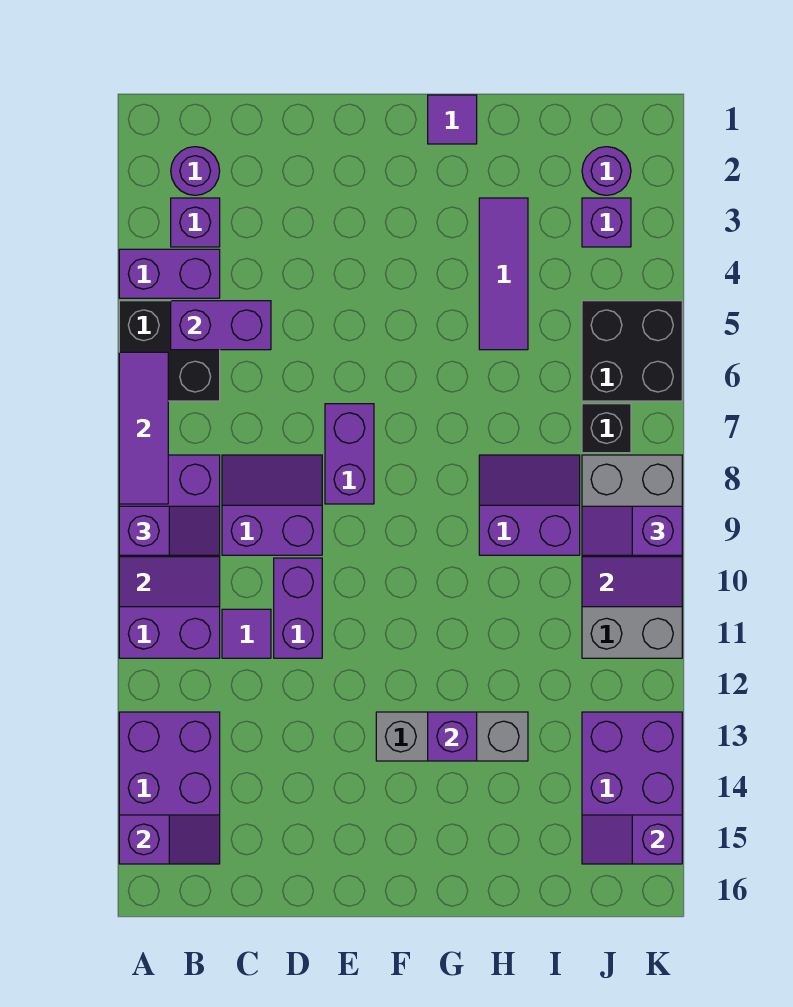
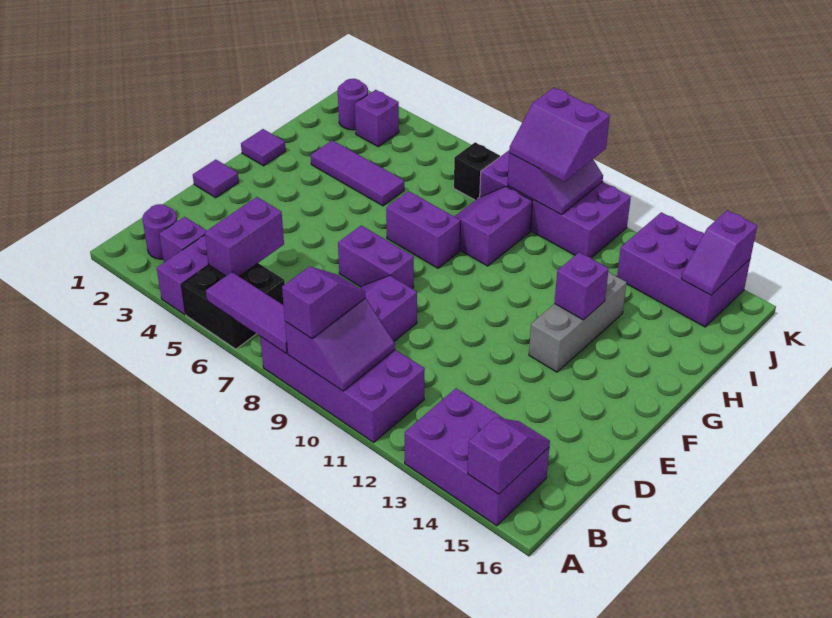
purple 1x1 tile [222,609,271,658] -> purple 1x1 tile moved to [193,160,239,198]
purple 1x2 brick [274,558,322,658] -> purple 1x2 brick moved to [386,191,461,268]
black 2x2 brick [582,301,682,401] -> none
grey 2x4 brick [582,455,682,658] -> purple 2x4 brick [480,151,631,258]
purple 1x2 slope [582,506,682,555] -> purple 2x2 slope [509,88,610,181]

